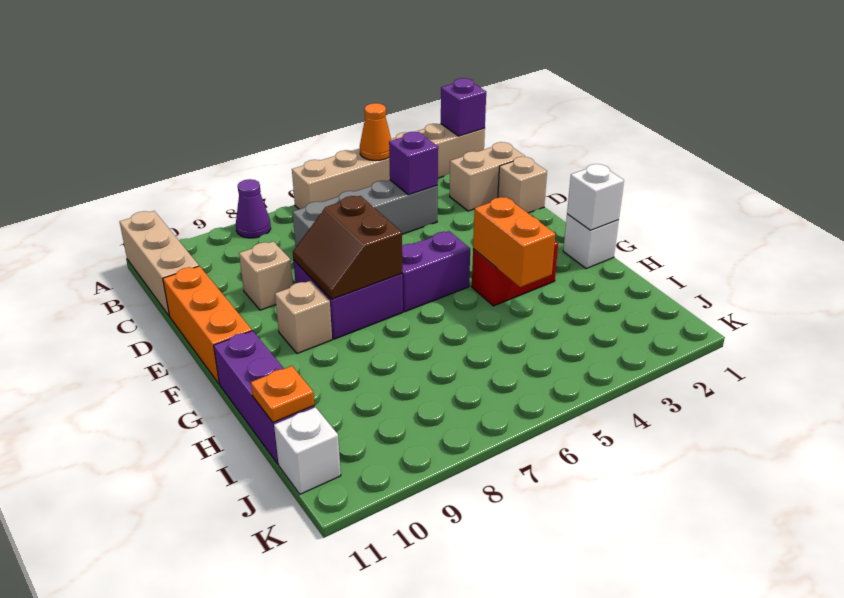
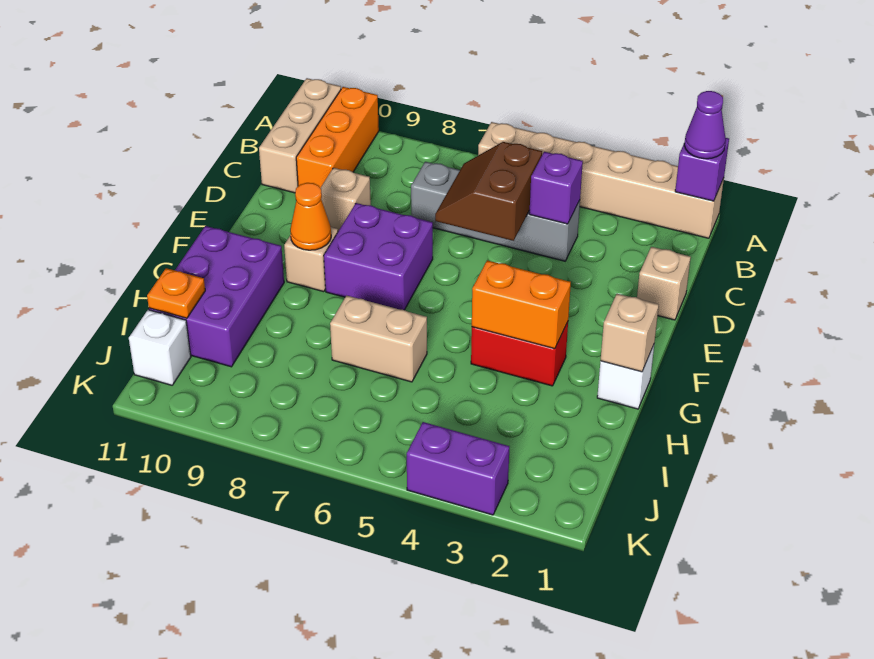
orange 1x1 cone [360,103,392,160] -> orange 1x1 cone moved to [290,183,331,250]
purple 1x1 cone [236,179,271,238] -> purple 1x1 cone moved to [684,91,726,159]
tan 1x2 brick [450,142,525,211] -> tan 1x2 brick moved to [330,296,427,382]
orange 1x3 brick [163,266,252,384] -> orange 1x3 brick moved to [296,87,379,188]
brown 2x2 slope [293,196,402,299] -> brown 2x2 slope moved to [435,142,542,241]
purple 1x2 brick [402,231,470,312] -> purple 1x2 brick moved to [407,422,509,515]
white 1x1 brick [567,164,624,230] -> tan 1x1 brick [601,294,659,372]
orange 1x2 brick [473,197,555,287] -> orange 1x2 brick turned to [472,260,571,349]
purple 1x3 brick [214,331,315,464] -> purple 2x3 brick [149,226,284,367]

